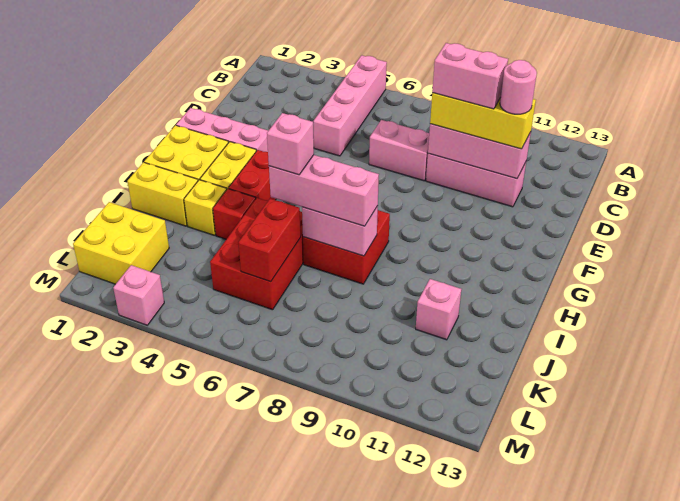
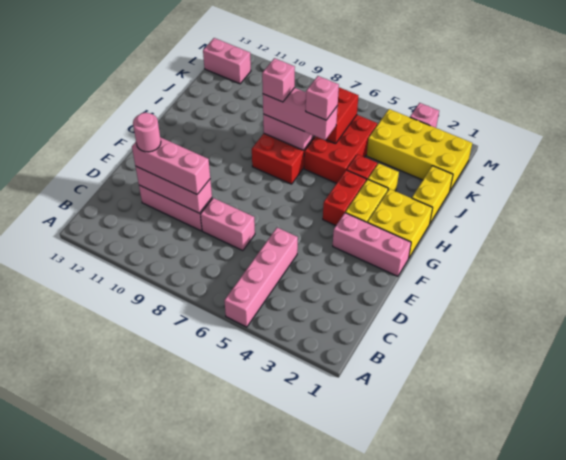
yellow 1x3 brick [430,93,536,149] -> pink 1x3 brick [132,137,210,194]
pink 1x2 brick [432,43,508,109] -> pink 1x2 brick moved to [203,38,251,84]
yellow 1x2 brick [127,162,198,226] -> yellow 1x2 brick turned to [412,166,453,223]
pink 1x1 brick [416,279,461,340] -> pink 1x1 brick moved to [262,58,295,102]
yellow 2x2 brick [73,202,169,284] -> yellow 2x4 brick [367,109,472,190]

